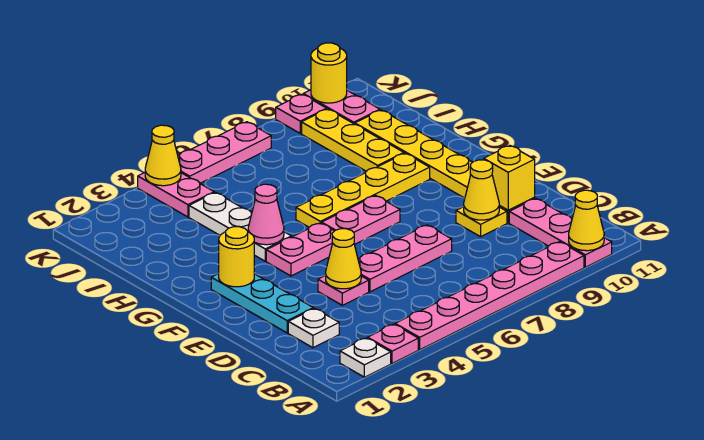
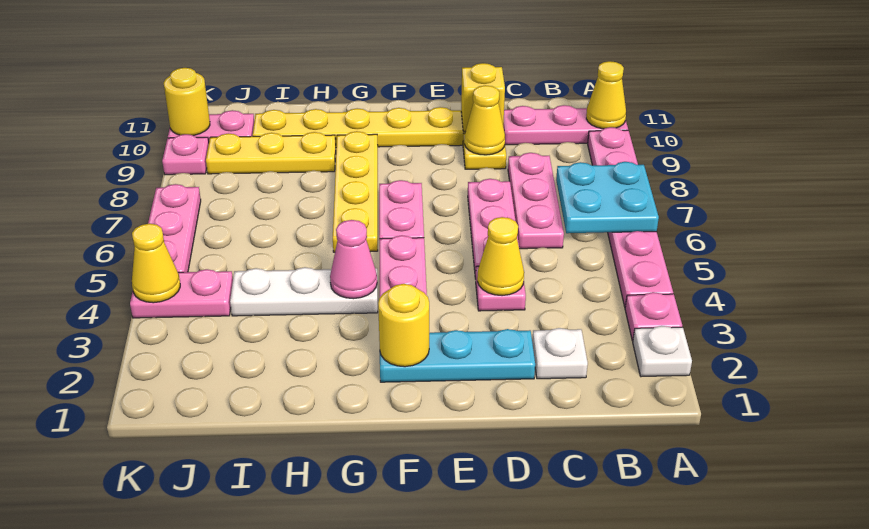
none -> cyan 2x2 plate [556,162,659,233]
none -> pink 1x3 plate [508,153,564,249]

